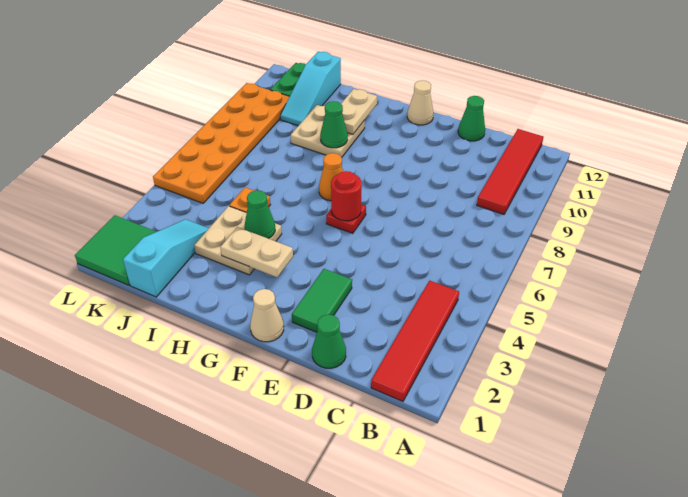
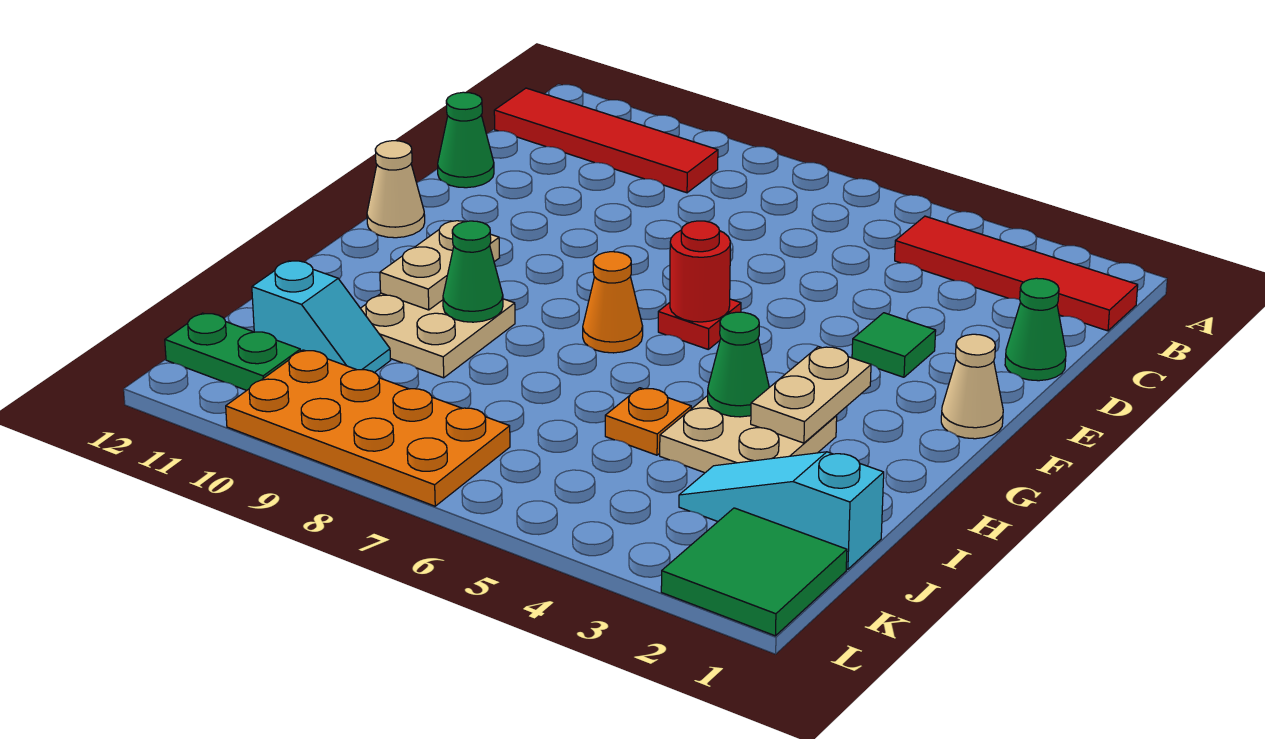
green 1x2 tile [292,269,352,332] -> green 1x1 tile [852,313,936,377]
tan 1x2 plate [341,89,377,134] -> tan 1x2 plate turned to [380,221,500,310]
cyan 1x3 slope [280,52,341,126] -> cyan 1x2 slope [252,261,390,373]
orange 2x6 plate [153,83,290,203] -> orange 2x4 plate [226,350,510,506]

